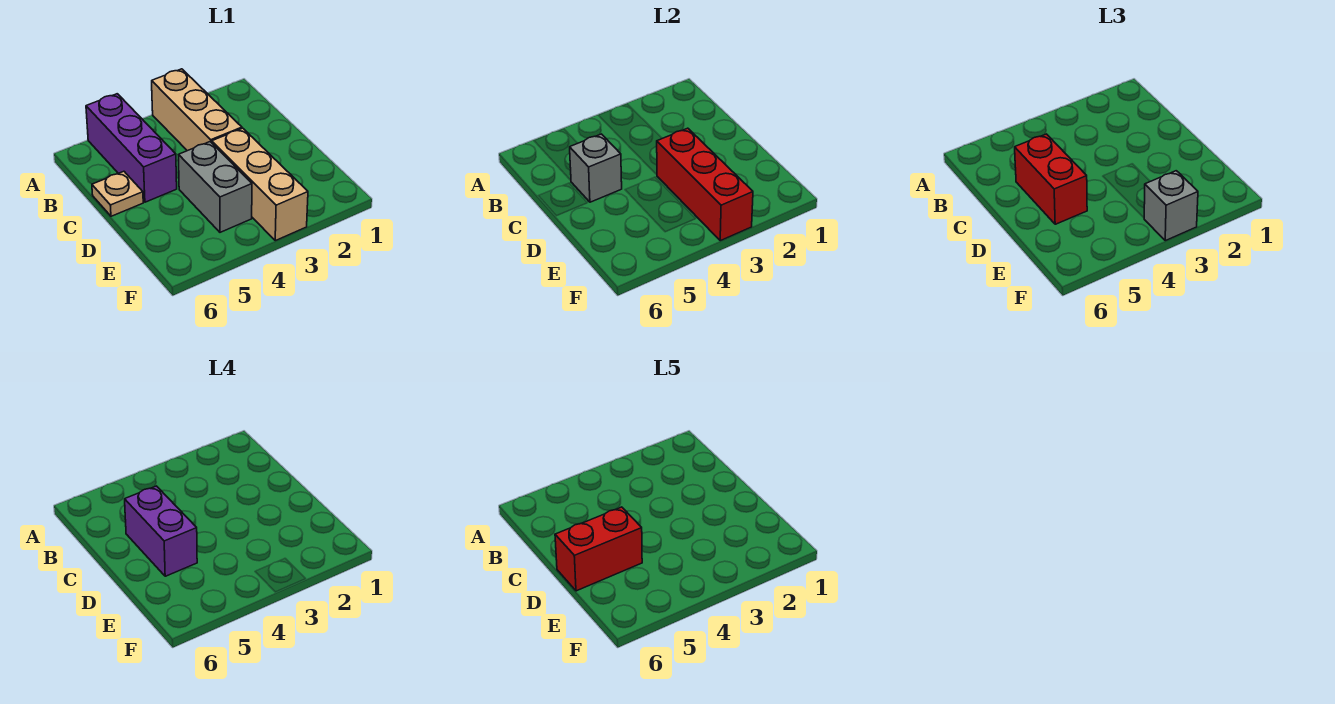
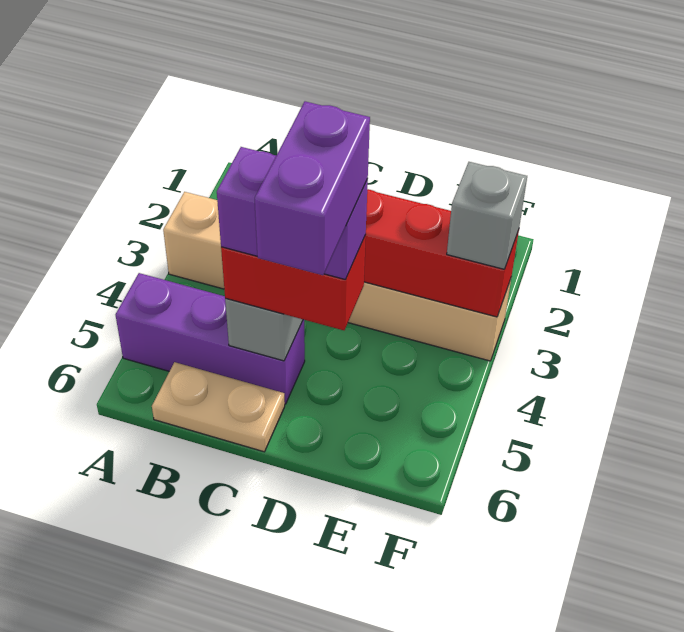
tan 1x1 plate [92,171,143,216] -> tan 1x2 plate [152,362,285,452]
grey 1x2 brick [179,142,252,232] -> none
red 1x2 brick [555,507,642,591] -> purple 1x2 brick [255,101,370,275]

